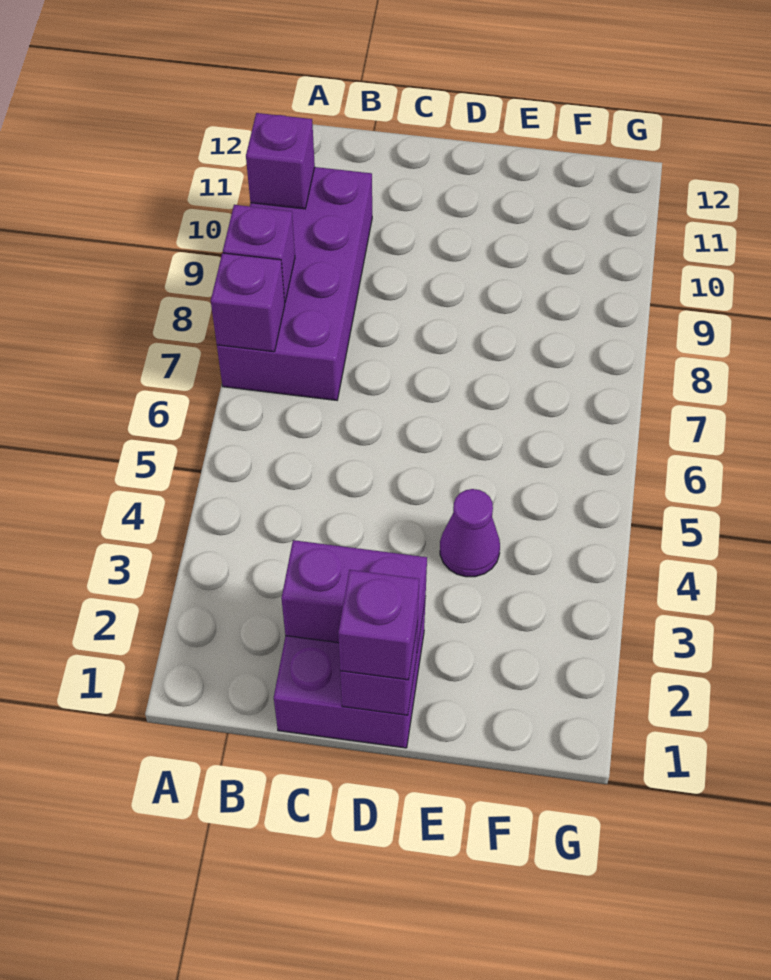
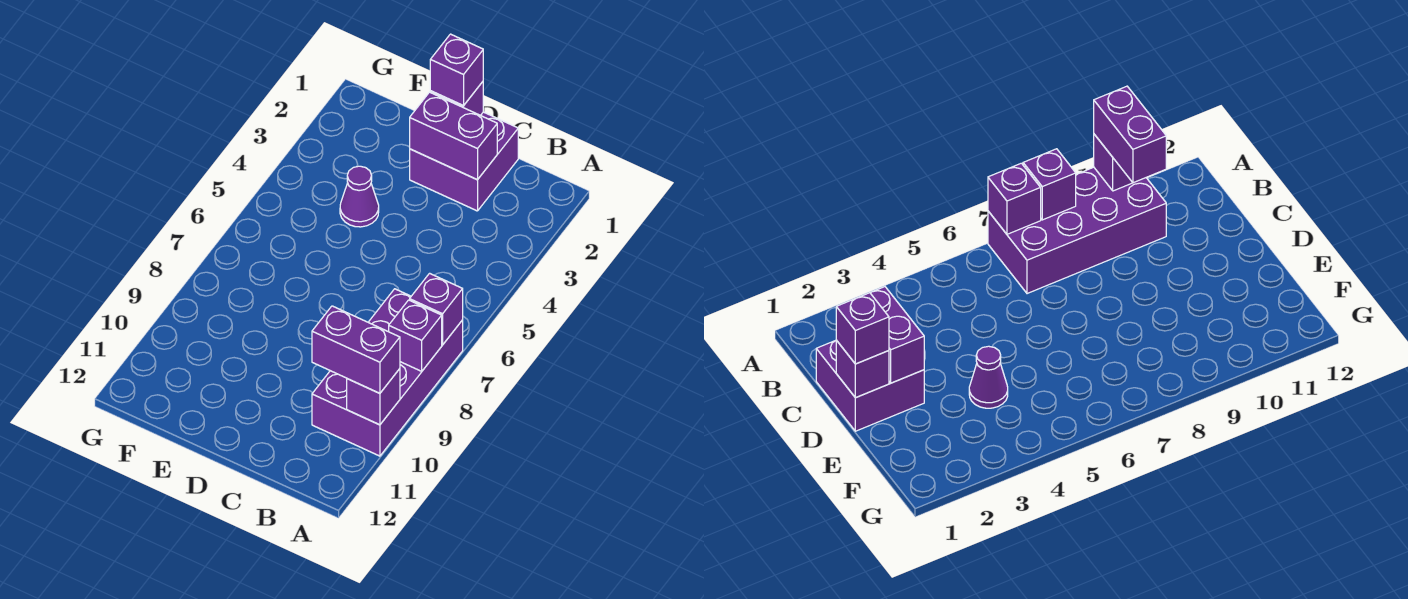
none -> purple 1x2 brick [312,306,400,393]

